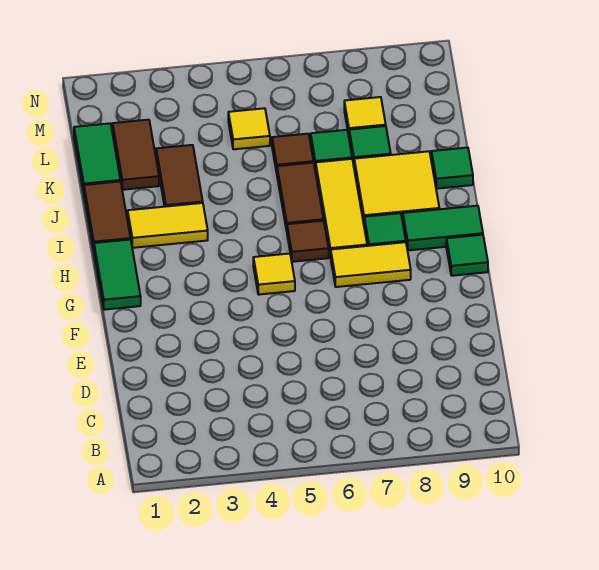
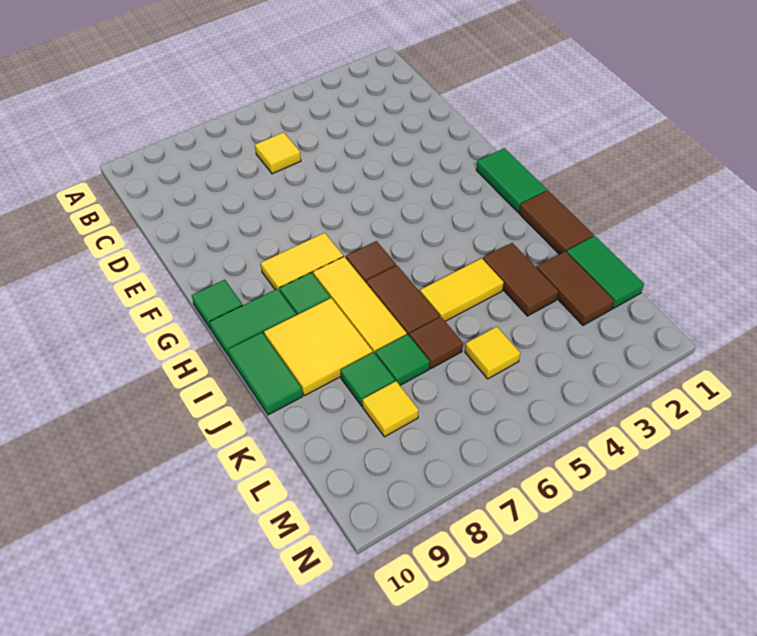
yellow 1x1 tile [253,254,295,295] -> yellow 1x1 tile moved to [255,132,301,174]
yellow 1x2 tile [128,203,208,248] -> yellow 1x2 tile moved to [420,258,504,321]
green 1x1 tile [431,148,473,189] -> green 1x2 tile [228,333,303,415]

